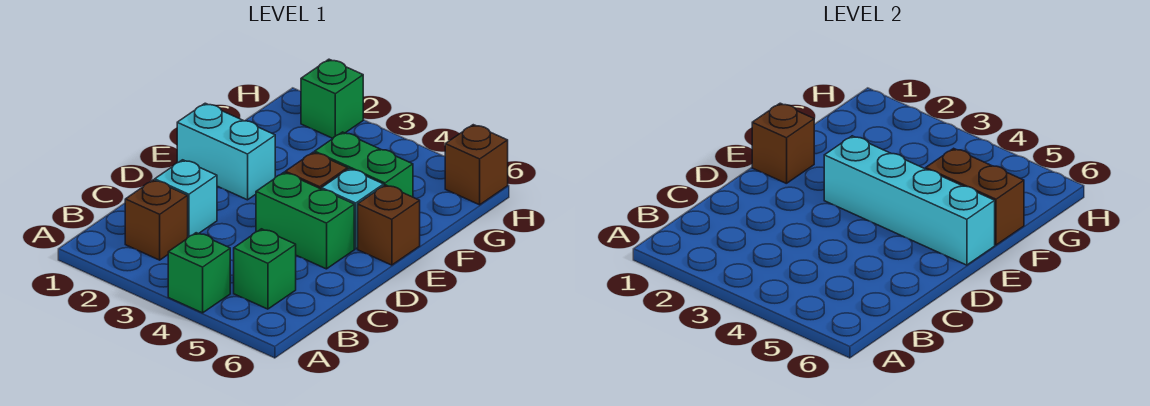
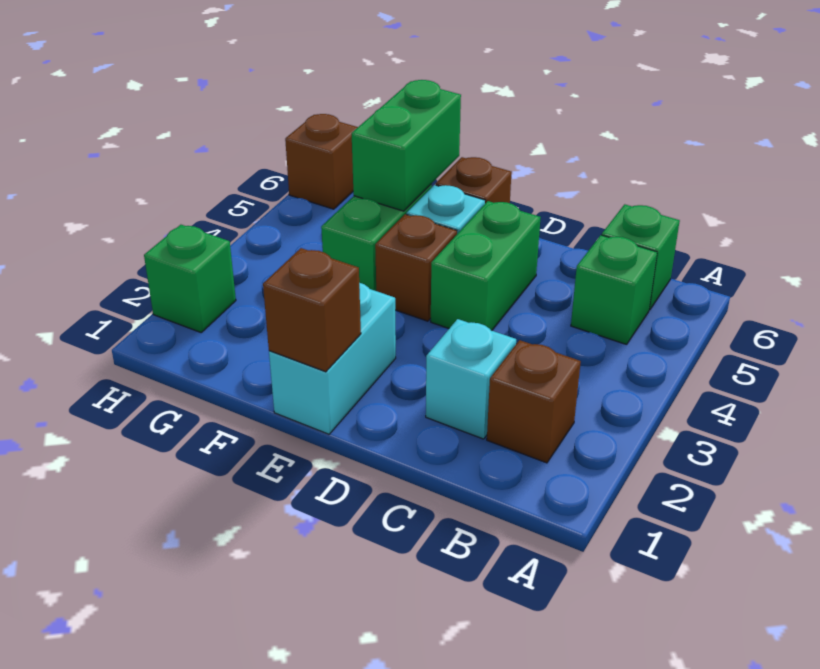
green 1x1 brick [168,233,230,313] -> green 1x1 brick moved to [602,204,680,310]
cyan 1x4 brick [824,136,995,265] -> none
brown 1x2 brick [926,148,1024,245] -> green 1x2 brick [352,80,461,211]

